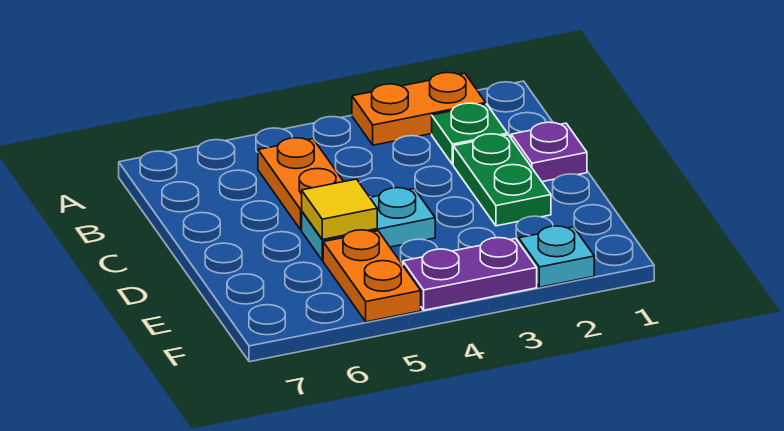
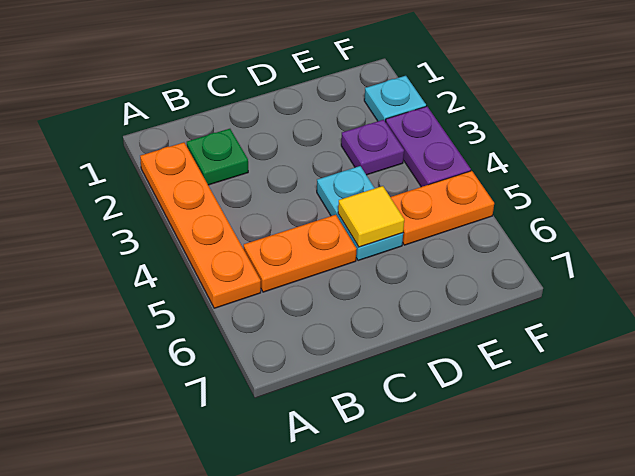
orange 1x2 plate [352,72,486,145] -> orange 1x4 plate [140,142,261,308]
purple 1x1 plate [511,122,587,182] -> purple 1x1 plate moved to [341,120,404,175]
green 1x2 plate [453,134,551,226] -> none

